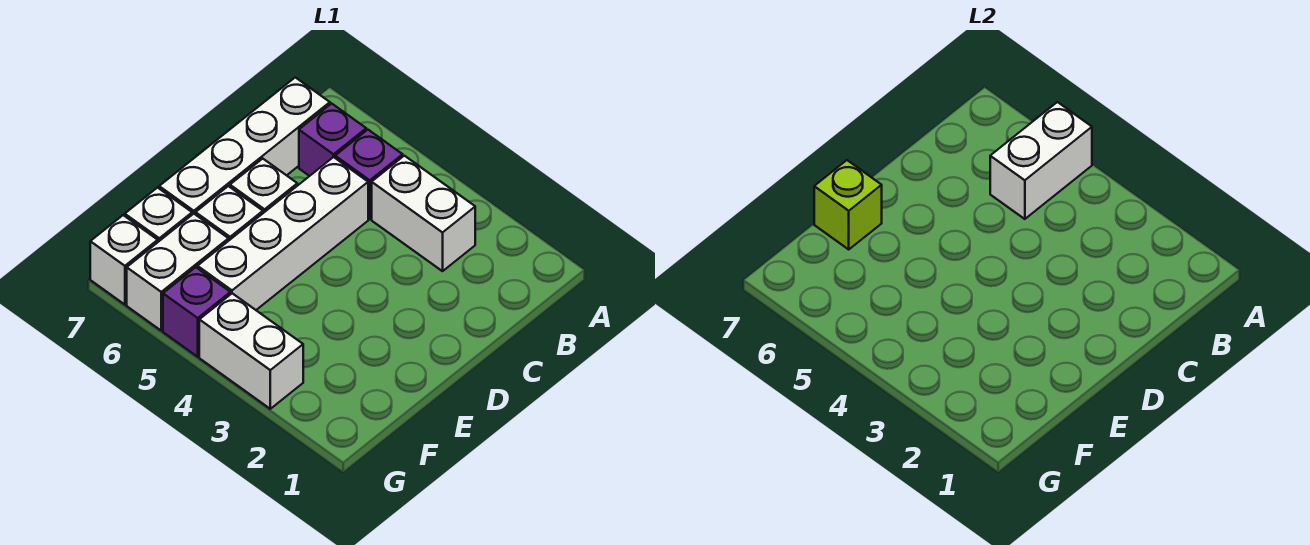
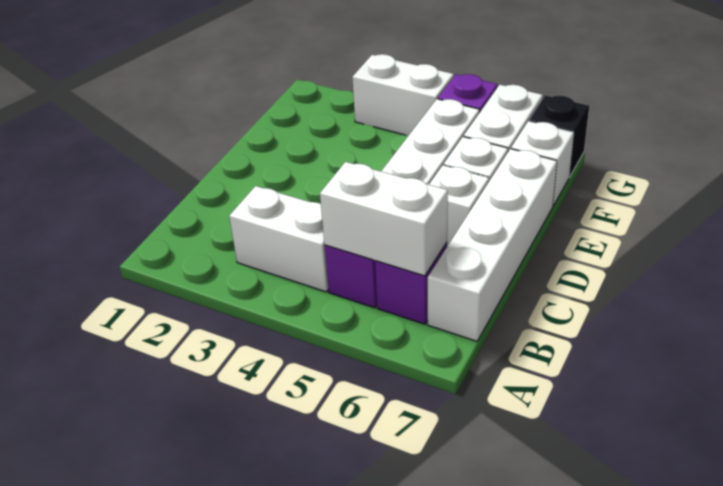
white 1x2 brick [990,102,1092,219] -> white 1x2 brick turned to [320,162,448,276]
lime 1x1 brick [814,160,882,249] -> none
white 1x1 brick [90,215,158,305] -> black 1x1 brick [529,95,589,177]

